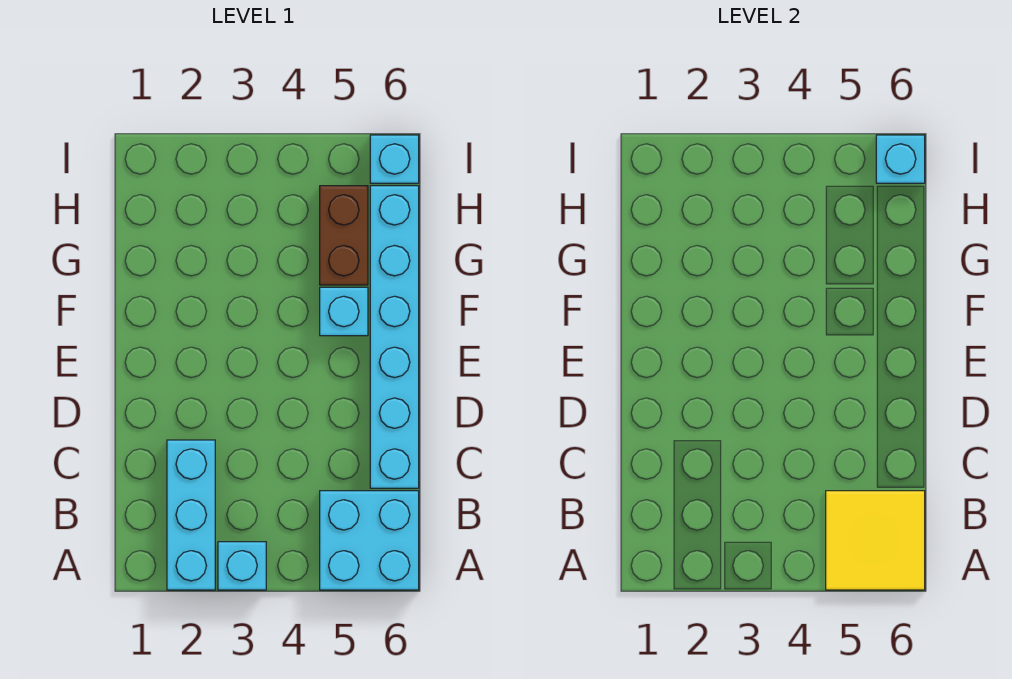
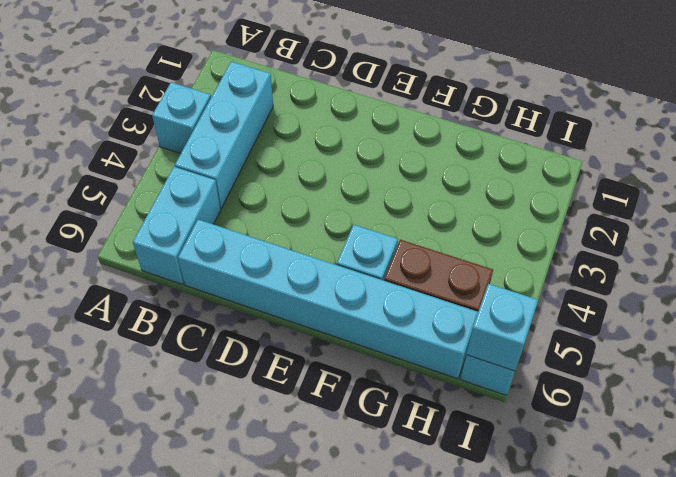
cyan 1x3 brick [167,440,215,590] -> cyan 1x3 brick turned to [175,62,273,208]
cyan 2x2 brick [320,491,419,590] -> cyan 1x2 brick [133,167,221,285]
yellow 2x2 tile [826,491,925,590] -> none

